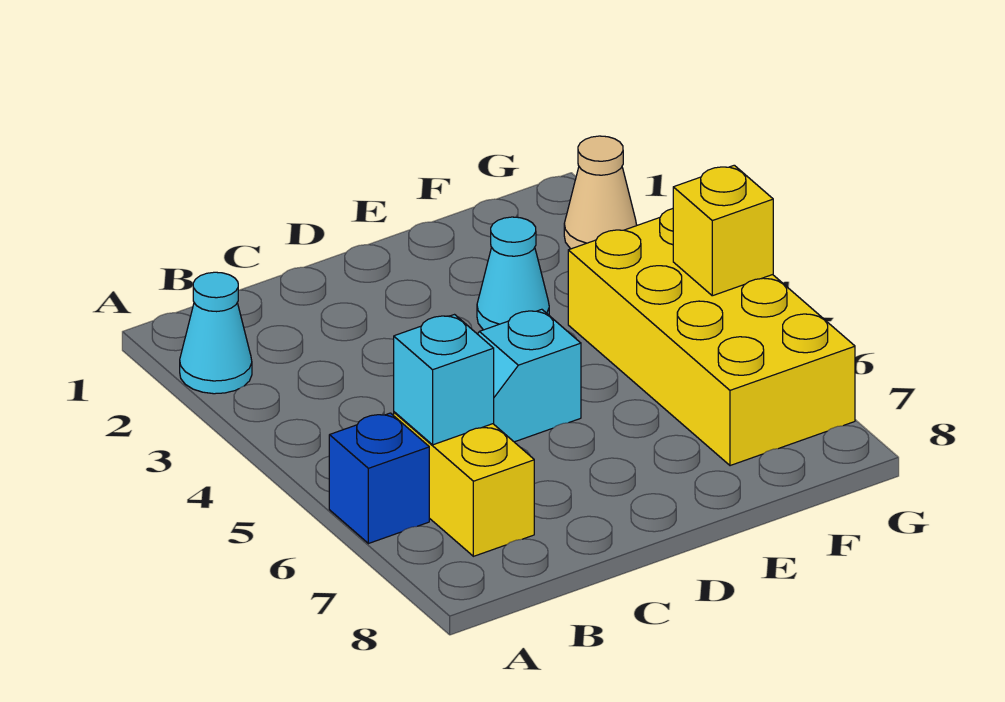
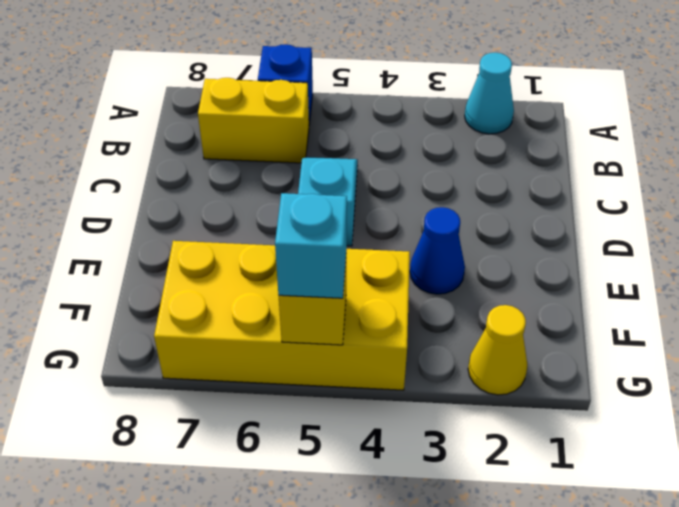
cyan 1x1 brick [394,315,494,445] -> cyan 1x1 brick moved to [275,193,347,298]
cyan 1x1 cone [477,217,549,330] -> blue 1x1 cone [410,207,465,294]
tan 1x1 cone [564,136,637,249] -> yellow 1x1 cone [468,305,527,395]

